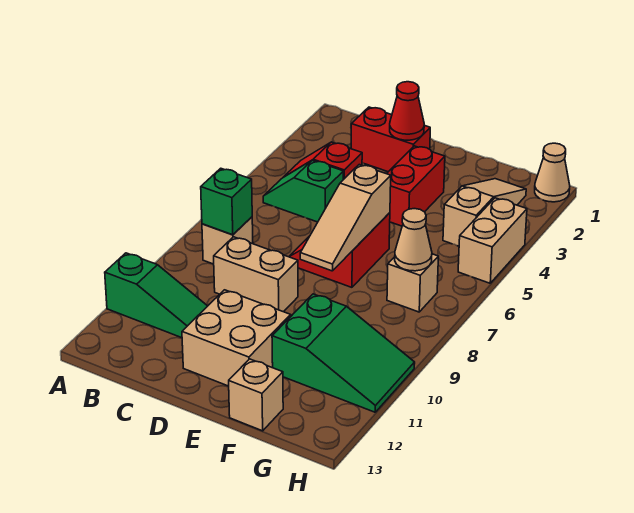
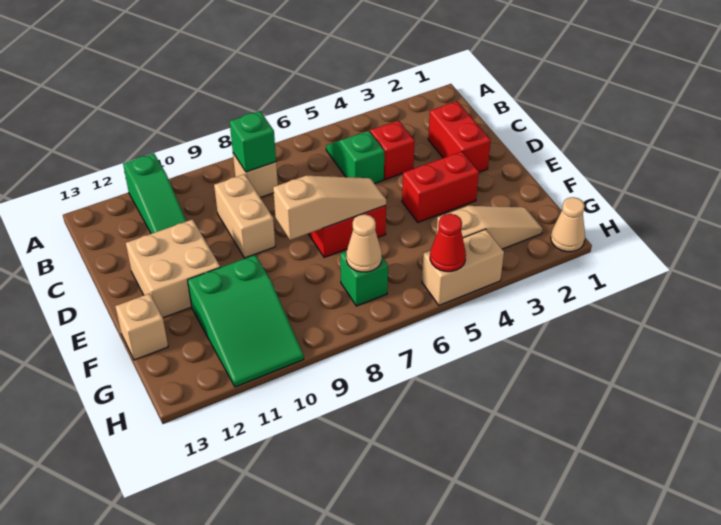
red 1x1 cone [390,82,424,140] -> red 1x1 cone moved to [430,214,466,272]
tan 1x3 slope [300,165,391,271] -> tan 1x3 slope turned to [273,176,386,240]
tan 1x1 brick [387,254,438,312] -> green 1x1 brick [340,252,388,306]

